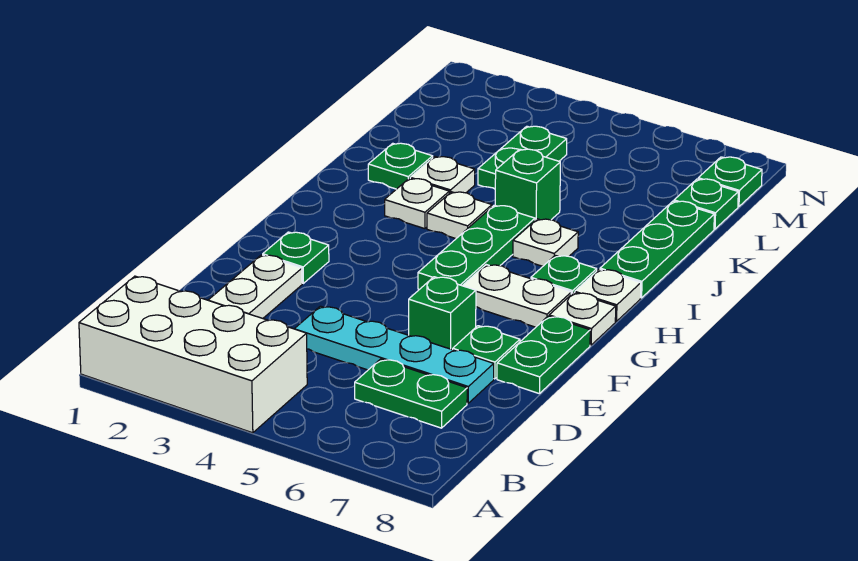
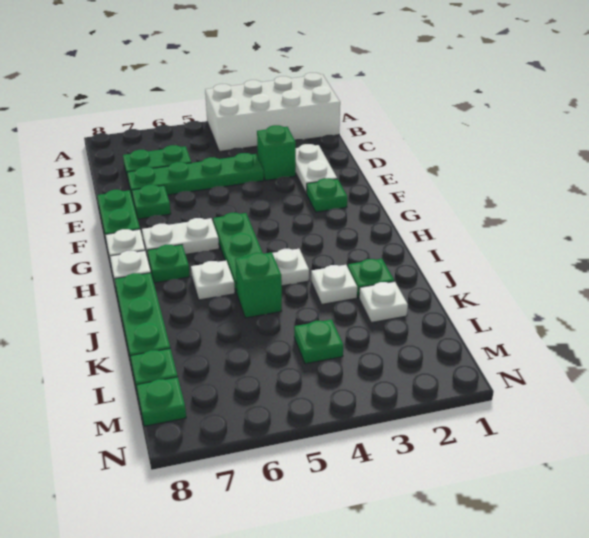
cyan 1x4 plate [295,306,494,403] -> green 1x4 plate [127,153,264,198]
green 1x1 brick [409,277,476,350] -> green 1x1 brick moved to [257,125,296,181]
white 1x1 plate [385,178,449,229] -> white 1x1 plate moved to [359,281,408,323]
green 1x2 plate [478,126,567,189] -> green 1x1 plate [294,319,343,364]

